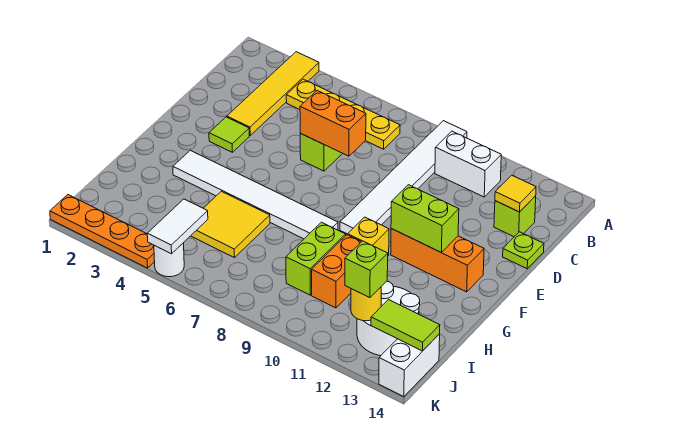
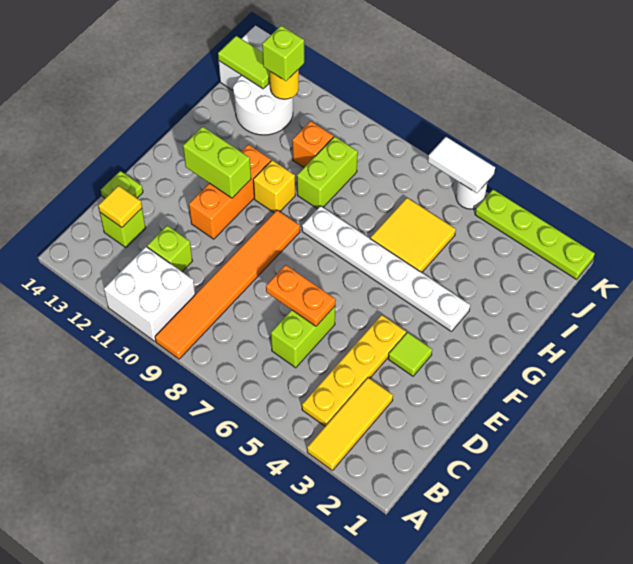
yellow 1x4 tile [227,52,319,135] -> yellow 1x3 tile [307,378,393,470]
white 1x6 tile [340,121,467,234] -> orange 1x6 tile [155,210,300,359]
yellow 1x4 plate [286,79,400,149] -> yellow 1x4 plate turned to [302,315,406,426]
white 1x2 brick [435,131,501,197] -> white 2x2 brick [104,247,195,341]
none -> lime 1x1 brick [147,226,192,271]
orange 1x2 brick [300,91,366,156] -> orange 1x2 plate [266,265,336,326]
orange 1x3 brick [391,229,484,292] -> orange 1x3 brick turned to [189,145,271,239]
white 1x6 tile [173,150,338,239] -> white 1x6 plate [302,206,470,332]
orange 1x2 brick [312,235,361,308] -> orange 1x1 brick [292,121,333,168]
white 1x2 tile [147,199,208,254] -> white 1x2 tile turned to [428,137,495,193]
orange 1x4 plate [50,195,155,268] -> lime 1x4 plate [475,190,595,279]

